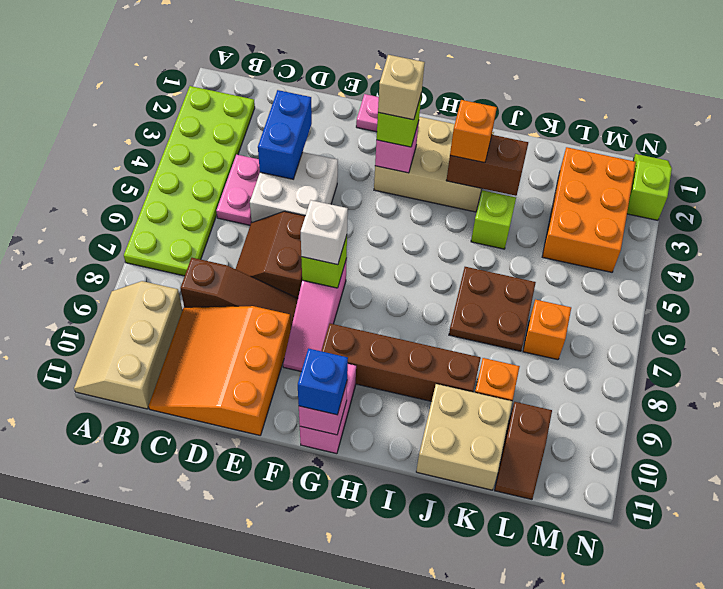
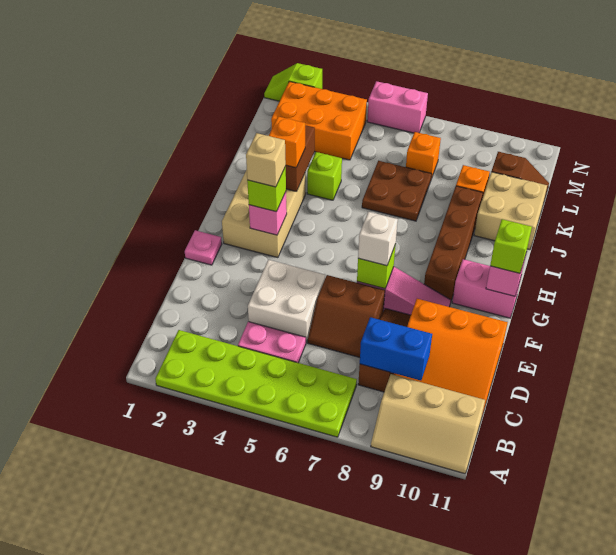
blue 1x2 brick [258,90,312,179] -> blue 1x2 brick moved to [360,317,432,380]
blue 1x1 brick [298,348,348,415] -> lime 1x1 brick [490,219,532,273]
none -> pink 1x2 brick [367,81,428,133]

